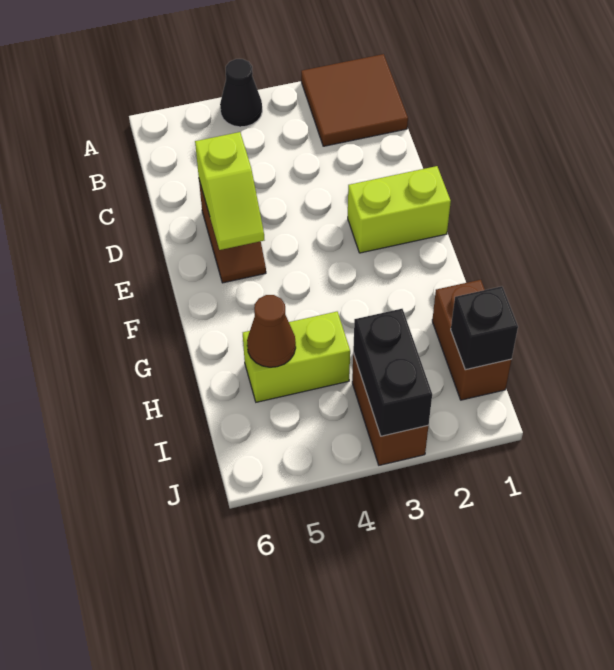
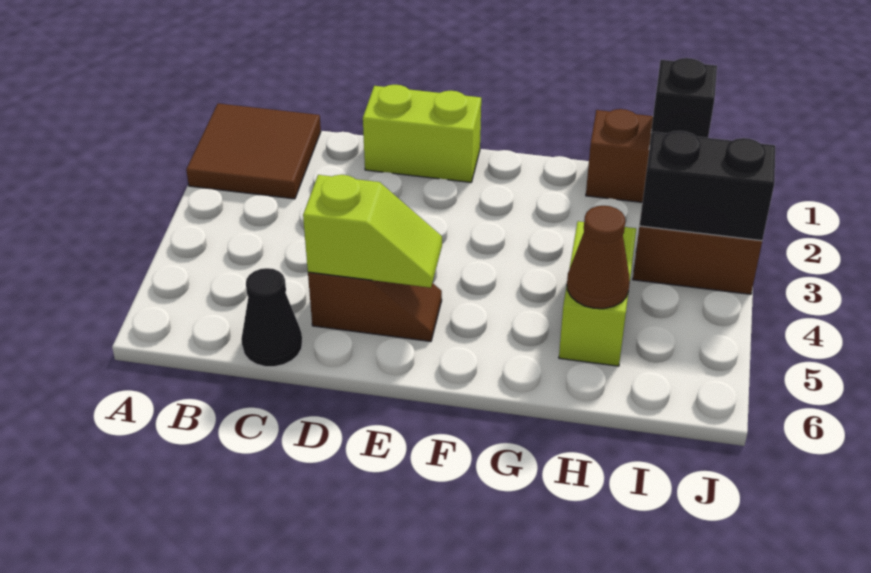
black 1x1 cone [220,59,262,127] -> black 1x1 cone moved to [241,268,302,367]
lime 1x2 brick [348,166,451,253] -> lime 1x2 brick turned to [363,85,481,182]

